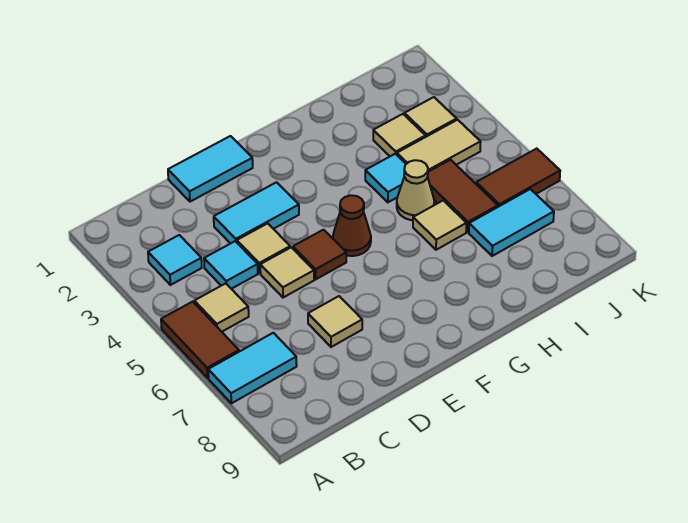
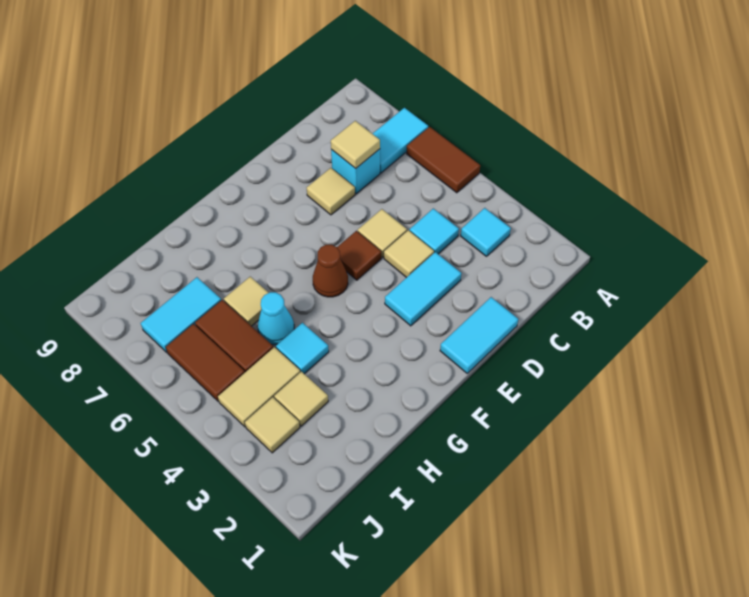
tan 1x1 tile [194,283,249,332] -> tan 1x1 tile moved to [331,121,380,168]
none -> cyan 1x1 brick [331,149,380,194]
tan 1x1 cone [397,160,434,220] -> cyan 1x1 cone [258,292,294,345]
brown 1x2 tile [476,149,560,207] -> brown 1x2 tile turned to [166,324,245,401]

